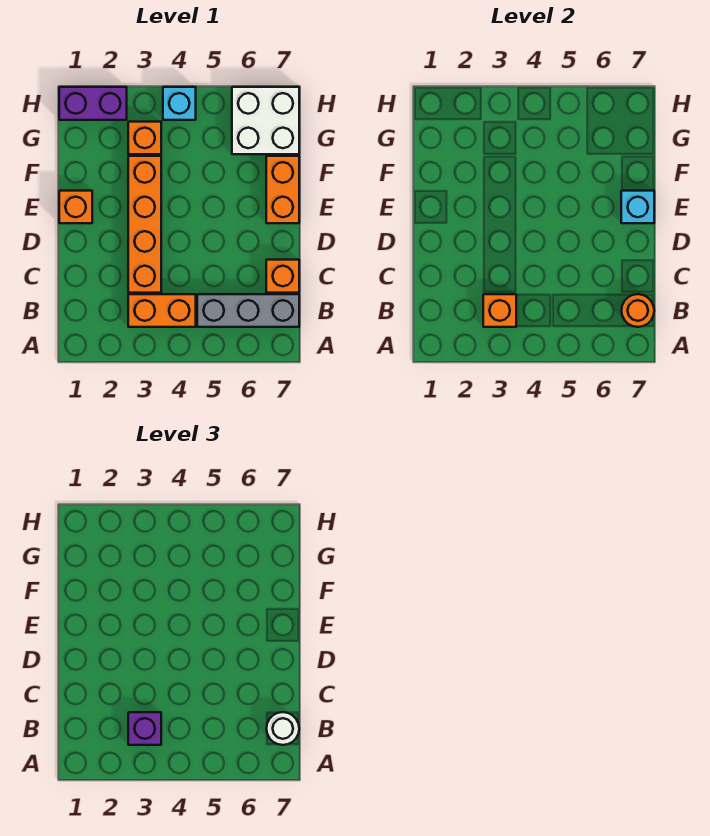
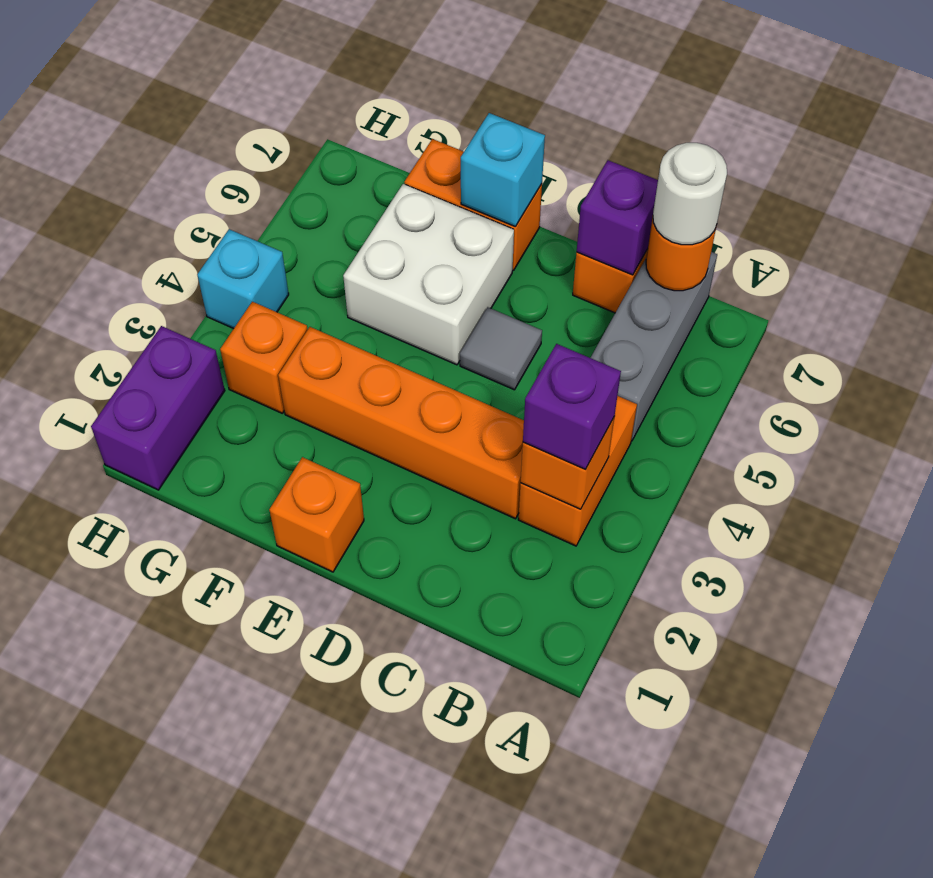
none -> purple 1x1 brick [577,160,658,275]
none -> grey 1x1 tile [460,307,542,390]
white 2x2 brick [232,87,299,154] -> white 2x2 brick moved to [343,184,514,365]

